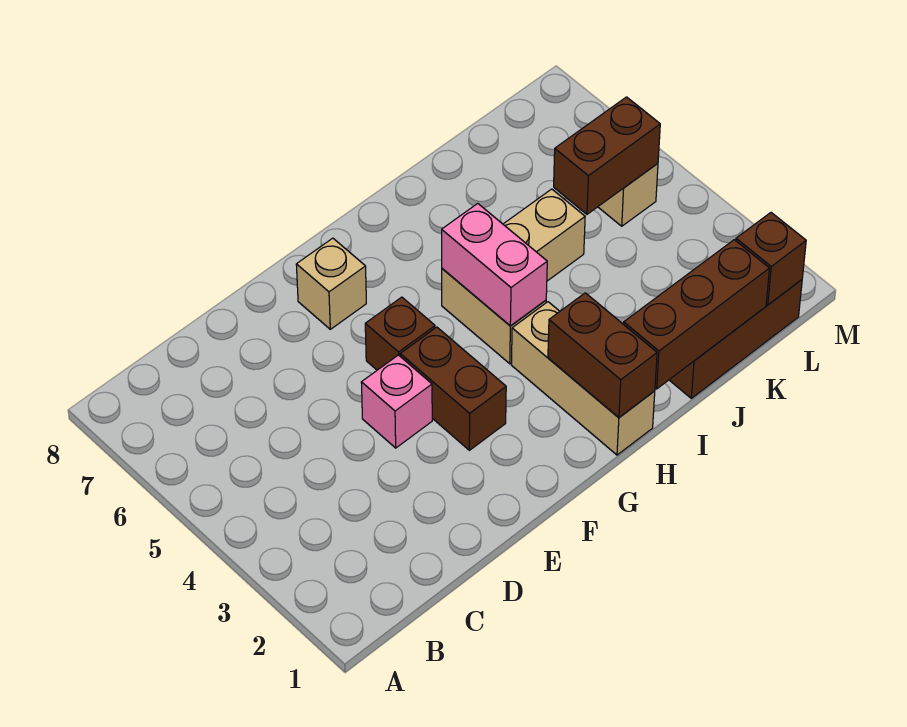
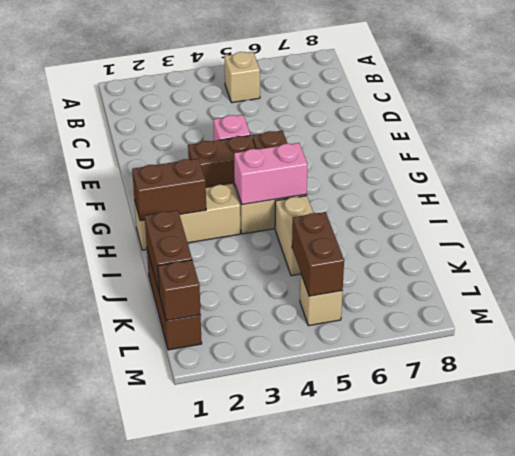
tan 1x1 brick [296,238,366,329] -> tan 1x1 brick moved to [224,52,260,103]
brown 1x3 brick [624,240,769,389] -> brown 1x2 brick [145,210,192,292]

